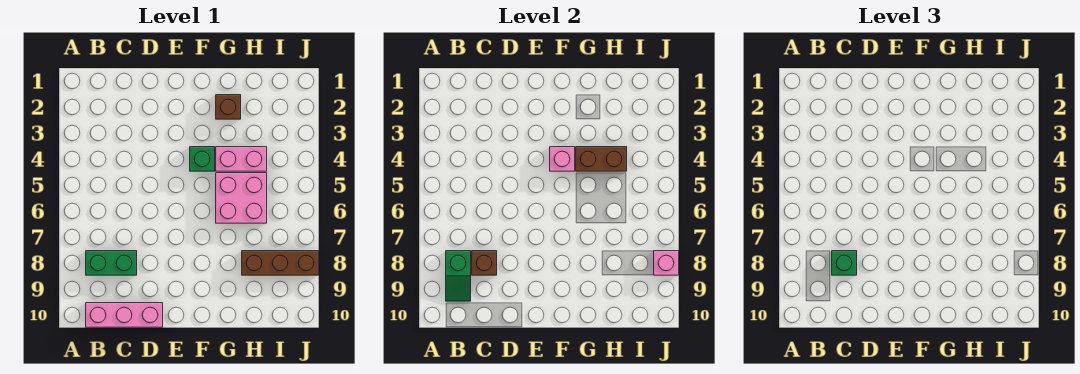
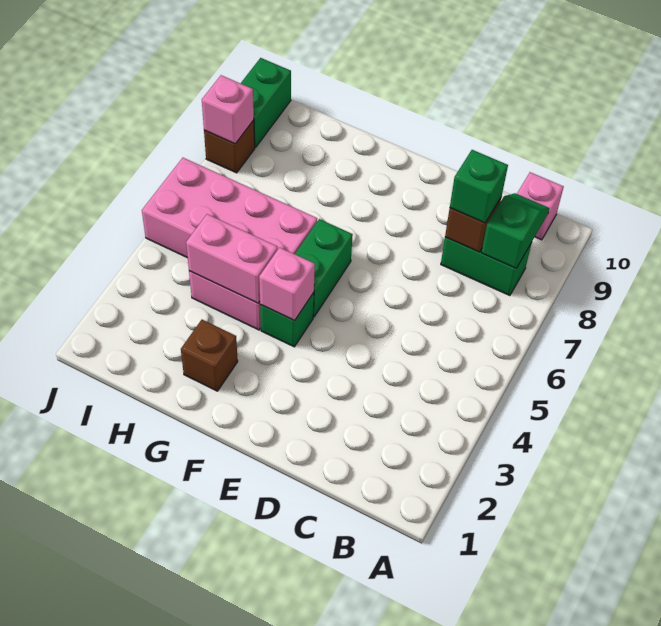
pink 1x3 brick [86,303,163,327] -> pink 1x1 brick [517,172,564,240]
none -> green 1x2 brick [295,219,353,317]
brown 1x2 brick [576,147,627,171] -> pink 1x2 brick [186,214,278,303]
pink 2x2 brick [216,173,267,223] -> pink 2x4 brick [142,158,317,258]
brown 1x3 brick [242,251,319,275] -> brown 1x1 brick [204,120,255,173]
none -> green 1x2 brick [241,58,291,148]

